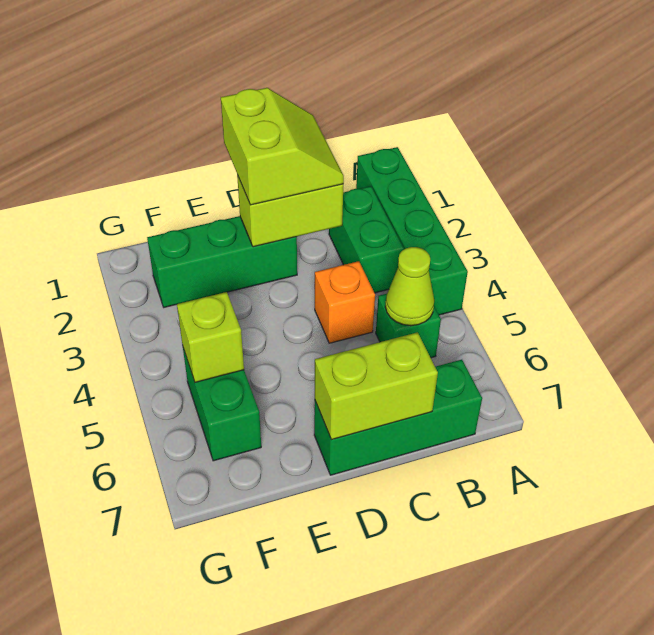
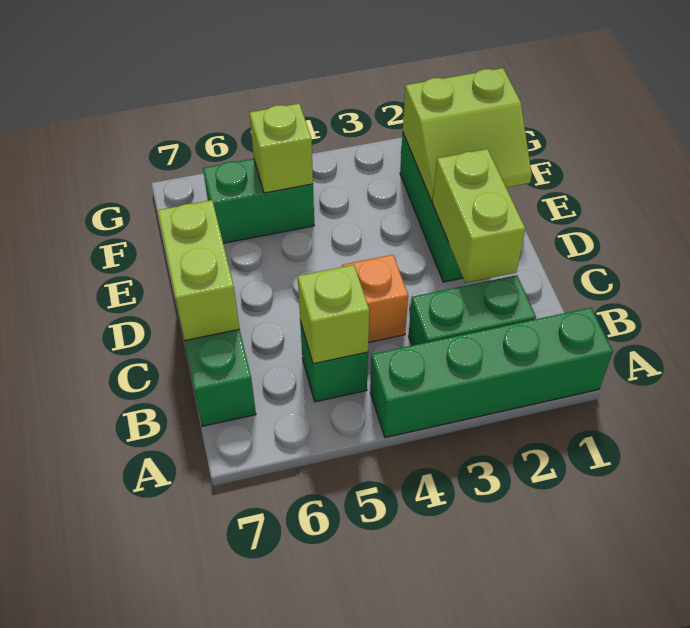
lime 1x1 cone [385,247,434,326] -> lime 1x1 brick [298,265,369,364]
lime 2x2 slope [221,88,344,205] -> lime 2x2 slope moved to [403,68,532,202]

